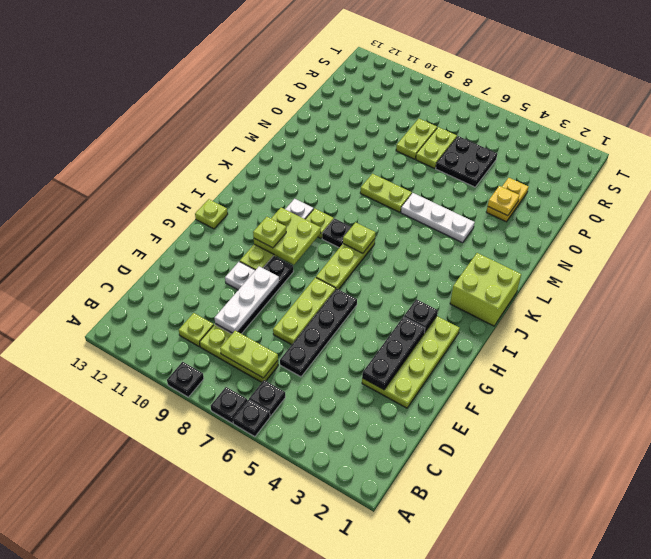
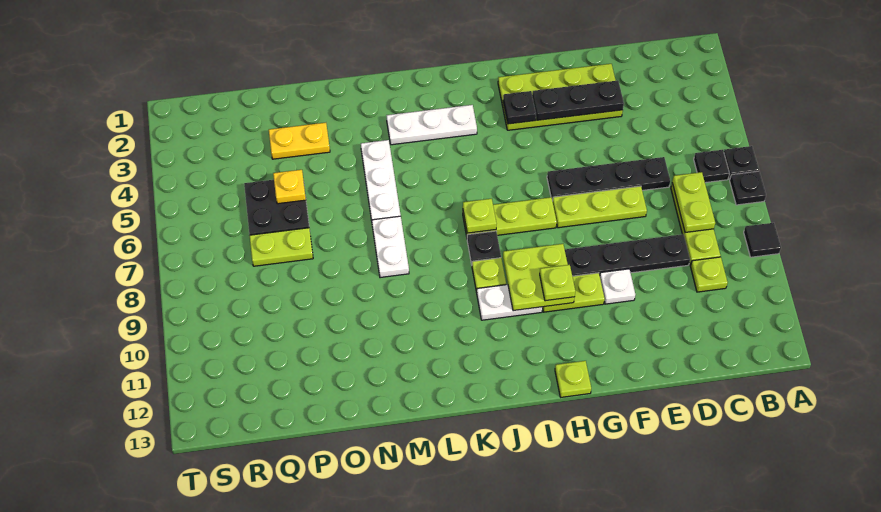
black 1x1 plate [167,362,204,397] -> black 1x1 tile [744,223,781,257]
white 1x3 plate [215,266,279,333] -> white 1x3 plate moved to [386,105,477,145]
lime 2x2 brick [450,253,521,326] -> none
lime 1x2 plate [360,174,412,212] -> white 1x2 plate [372,216,409,278]
yellow 1x1 plate [488,186,519,216] -> yellow 1x1 plate moved to [273,170,306,204]
lime 1x2 plate [396,119,437,159] -> none

